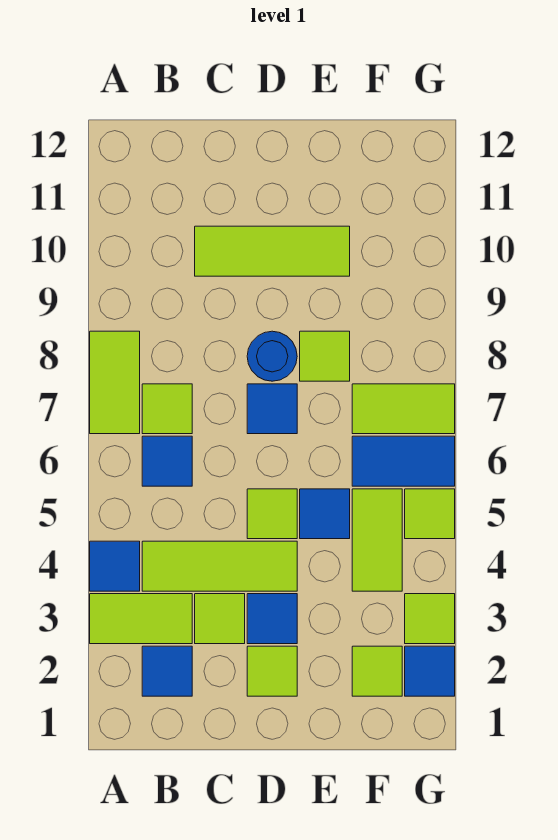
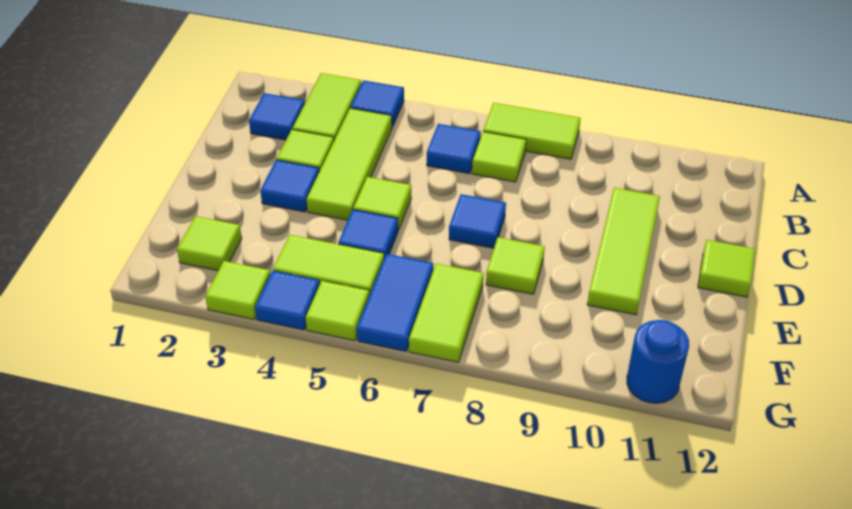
lime 1x1 tile [247,646,297,696] -> lime 1x1 tile moved to [698,240,755,297]
blue 1x1 round brick [247,331,297,381] -> blue 1x1 round brick moved to [627,320,689,403]
blue 1x1 tile [405,646,455,696] -> blue 1x1 tile moved to [255,271,320,330]

